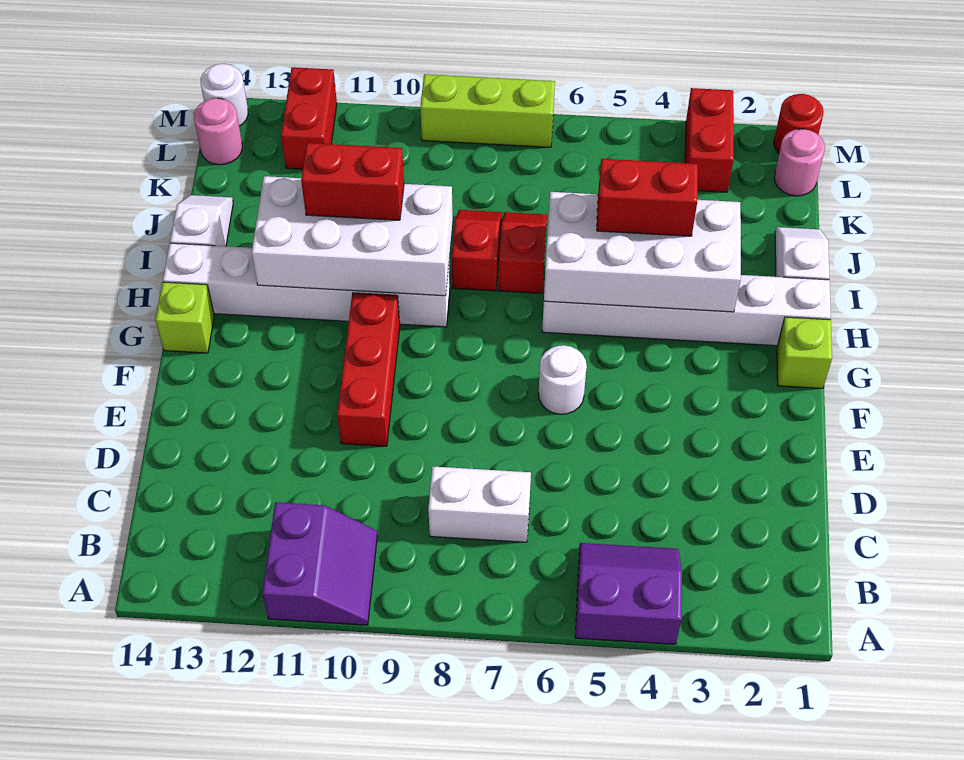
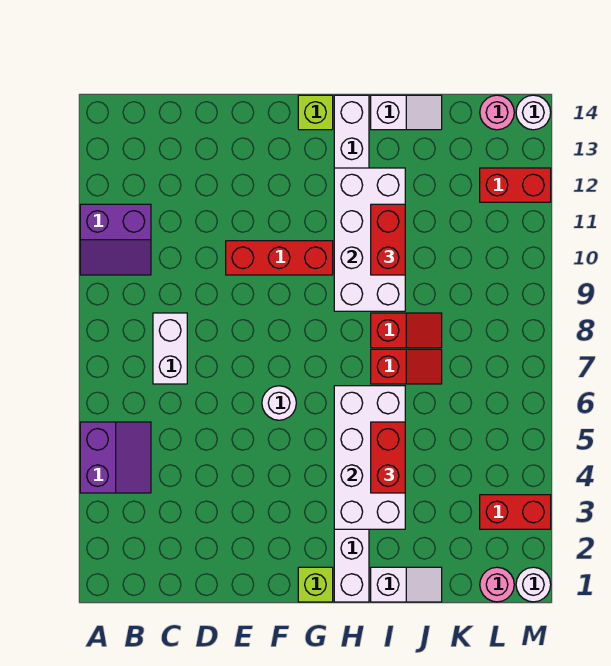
red 1x1 round brick [774,94,824,153] -> white 1x1 round brick [516,567,551,602]
lime 1x3 brick [420,74,555,147] -> none

